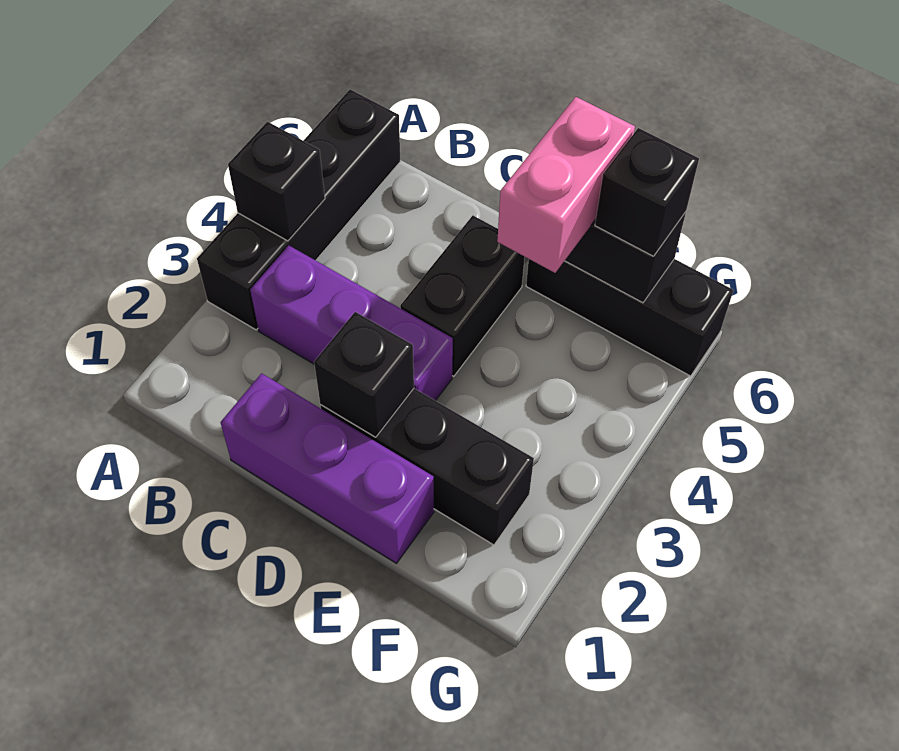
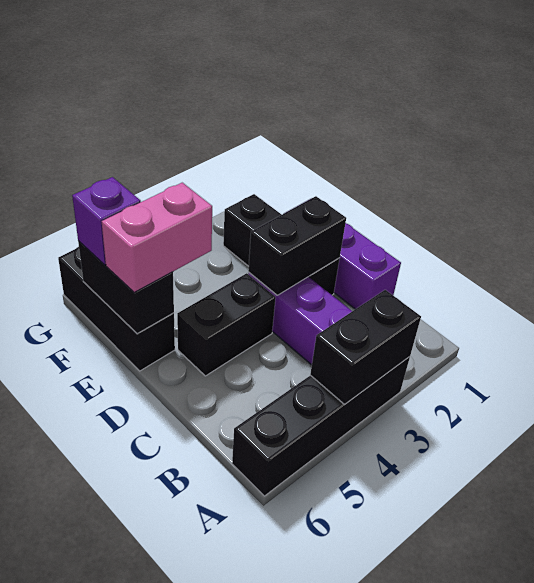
black 1x1 brick [228,122,325,241] -> black 1x2 brick [310,290,421,404]
black 1x1 brick [314,312,414,437] -> black 1x2 brick [248,196,346,295]
black 1x1 brick [595,128,699,256] -> purple 1x1 brick [72,177,141,265]

